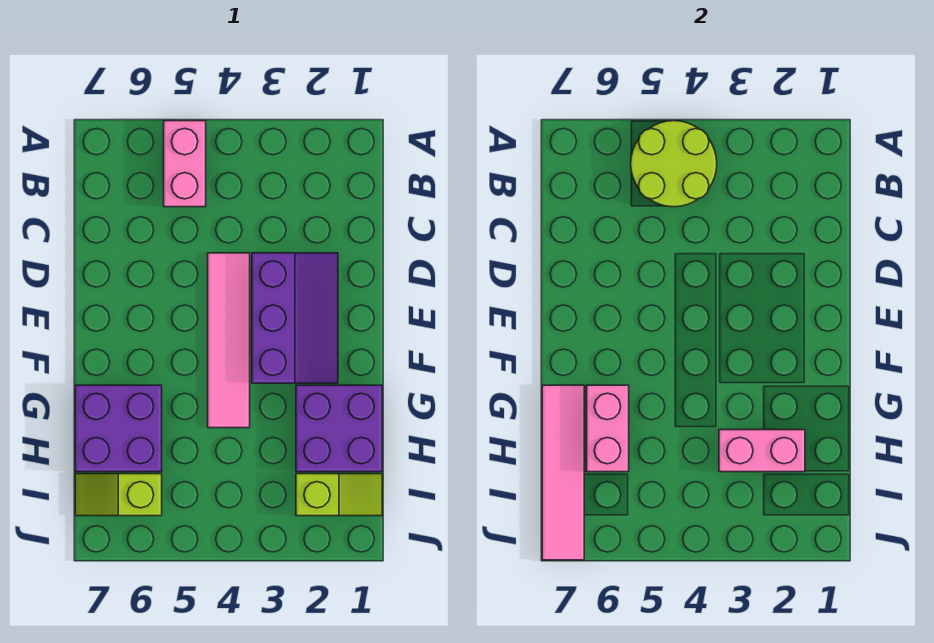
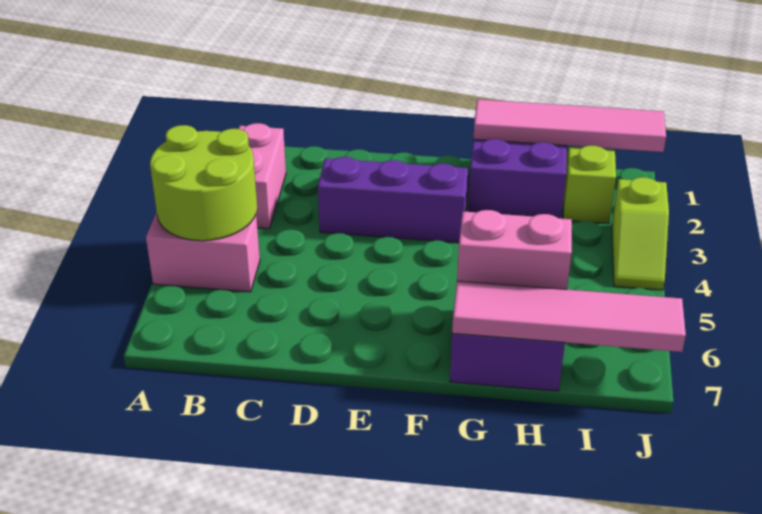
pink 1x4 tile [208,253,250,428] -> pink 1x4 tile moved to [473,99,666,152]
pink 1x2 brick [719,430,805,472] -> pink 1x2 brick moved to [238,123,286,229]
lime 1x2 slope [75,474,162,516] -> lime 1x2 slope moved to [612,177,669,290]

